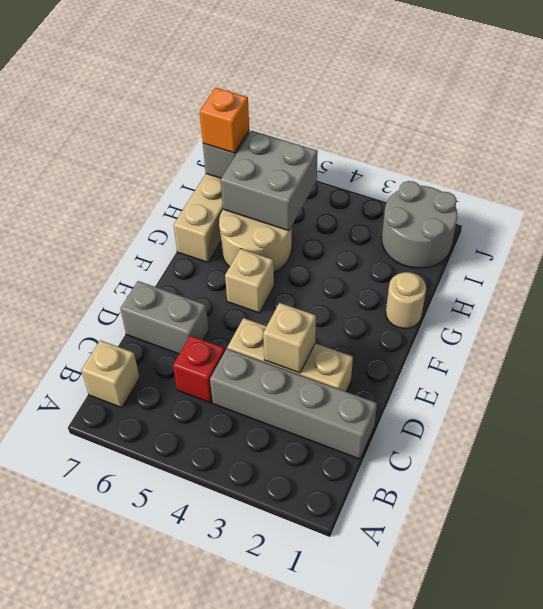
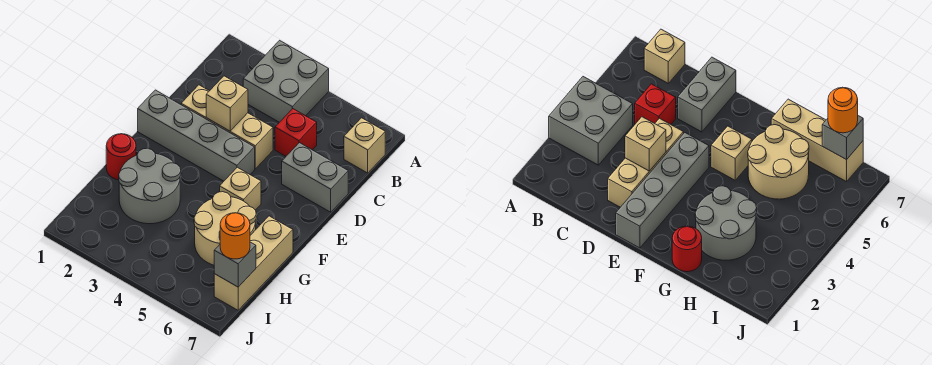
grey 1x4 brick [210,349,377,459] -> grey 1x4 brick moved to [138,90,255,181]
tan 1x1 round brick [386,272,426,328] -> red 1x1 round brick [106,134,136,180]
grey 2x2 brick [221,130,318,231] -> grey 2x2 brick moved to [243,40,329,122]
grey 2x2 round brick [382,181,457,268] -> grey 2x2 round brick moved to [119,148,181,224]
orange 1x1 brick [200,88,249,153] -> orange 1x1 round brick [220,213,250,259]

